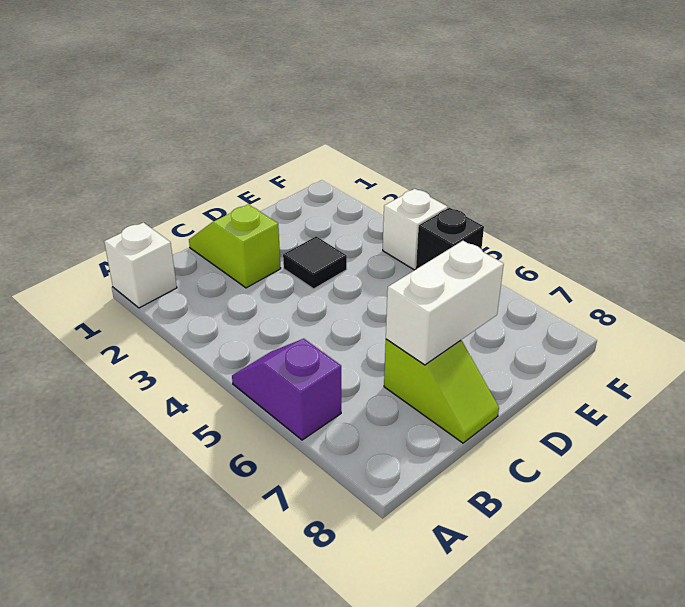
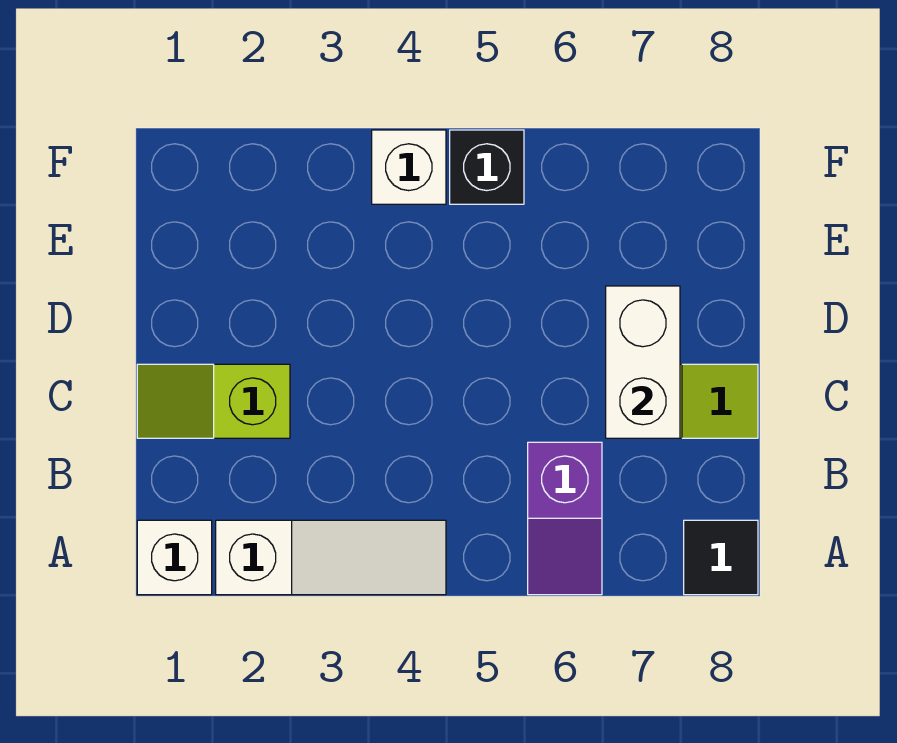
none -> white 1x3 slope [216,520,446,595]
purple 1x2 slope [232,339,341,440] -> purple 1x2 slope turned to [528,442,602,595]
black 1x1 tile [283,236,347,289] -> black 1x1 tile moved to [684,520,758,595]

